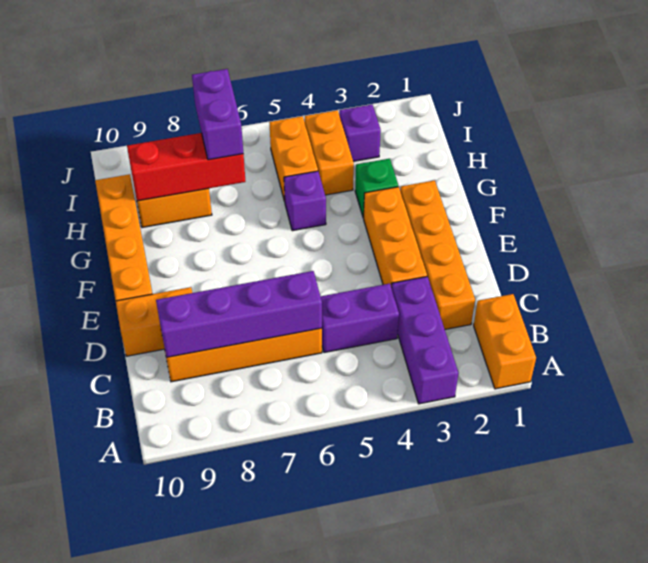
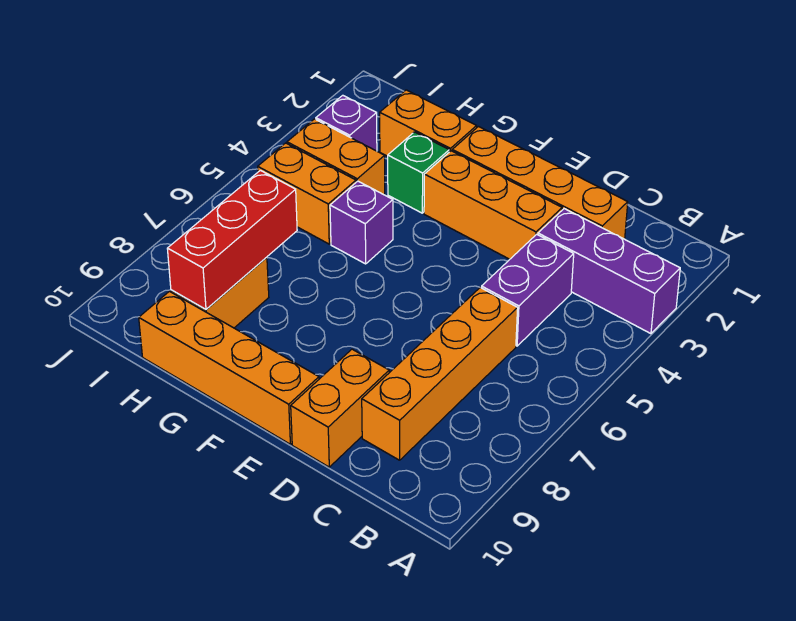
orange 1x2 brick [474,294,536,389] -> orange 1x2 brick moved to [380,90,477,156]
purple 1x4 brick [156,271,322,357] -> none
purple 1x2 brick [192,69,243,160] -> none

